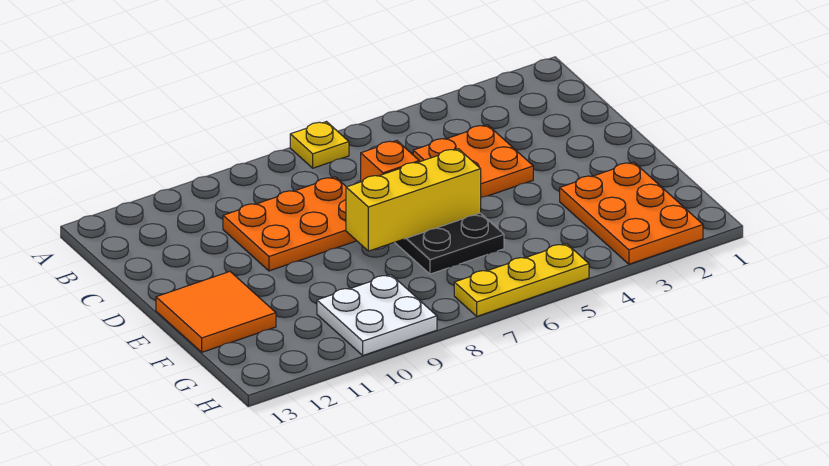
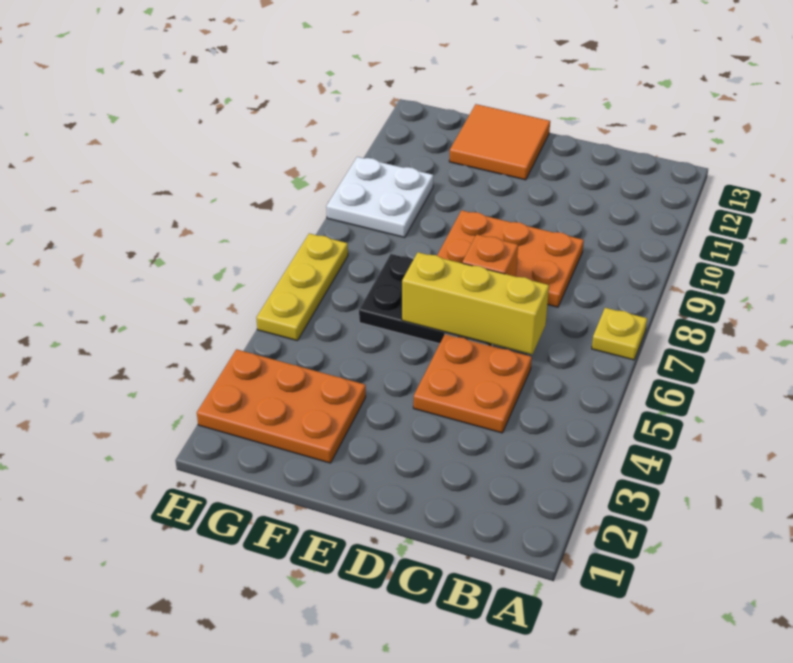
orange 2x3 plate [223,177,356,271] -> orange 2x3 plate turned to [437,210,584,307]
yellow 1x3 brick [346,149,481,251] -> yellow 1x3 brick turned to [402,252,549,354]

